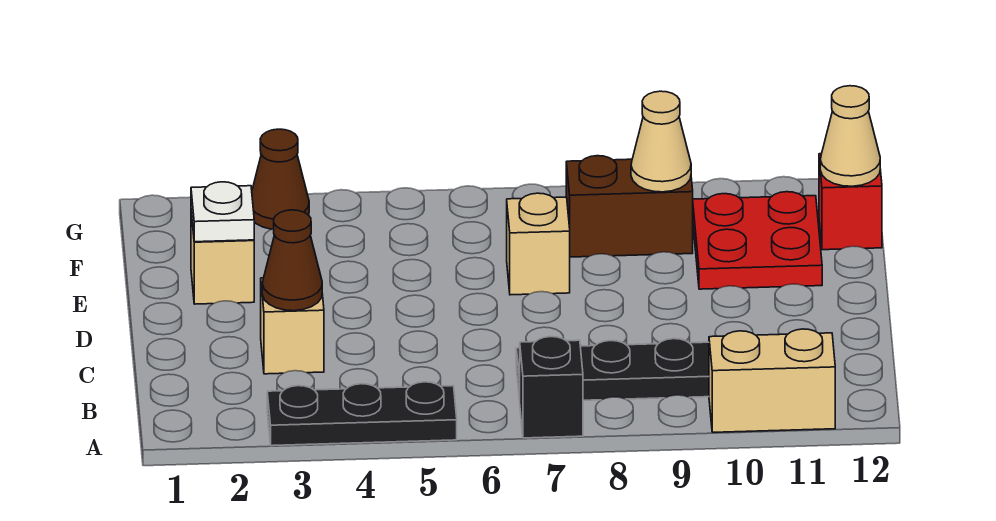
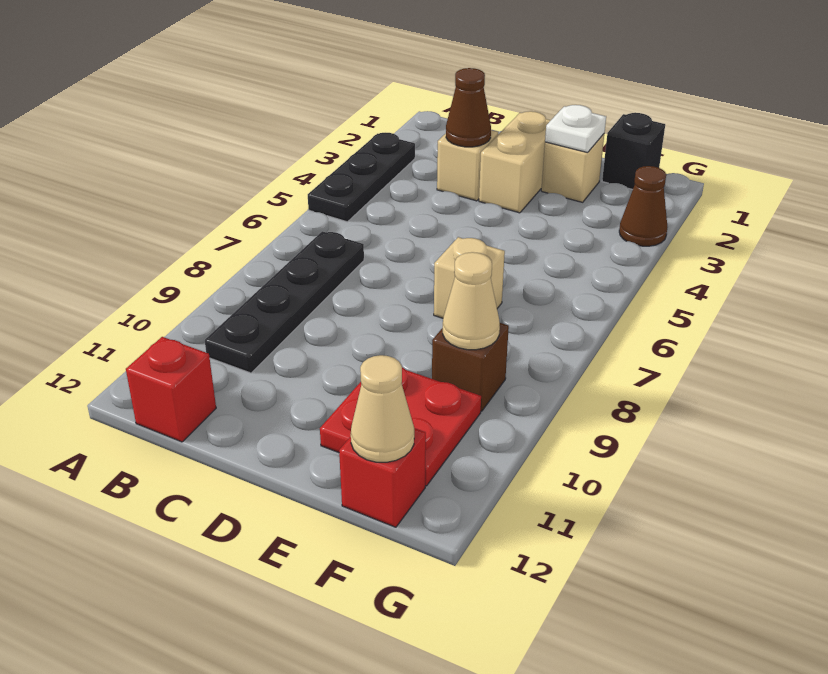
black 1x1 brick [520,337,583,438] -> black 1x1 brick moved to [602,113,665,189]
tan 1x2 brick [709,329,835,432] -> tan 1x2 brick moved to [479,111,551,213]
none -> red 1x1 brick [126,337,216,442]
brown 1x2 brick [566,156,693,257] -> brown 1x1 brick [432,323,509,411]

